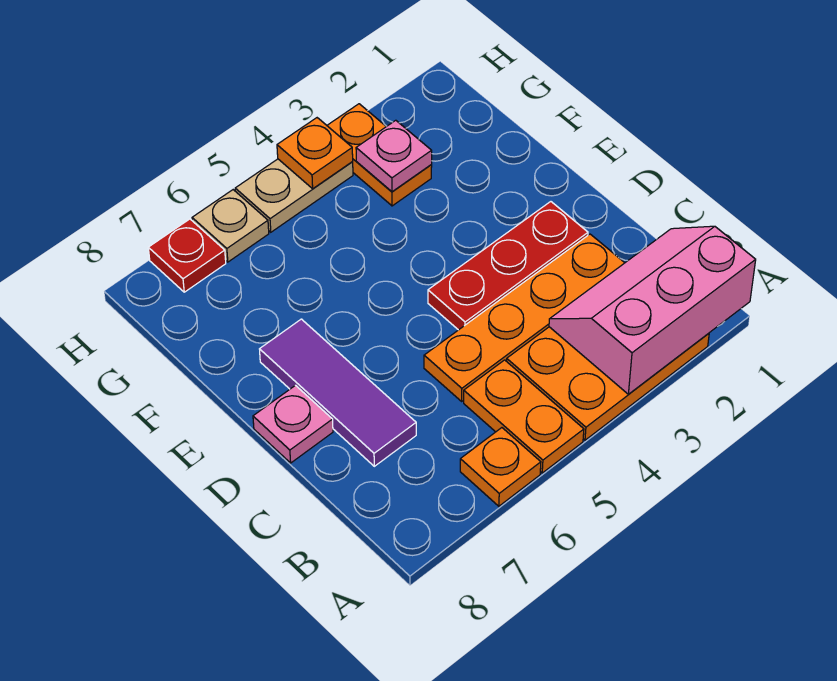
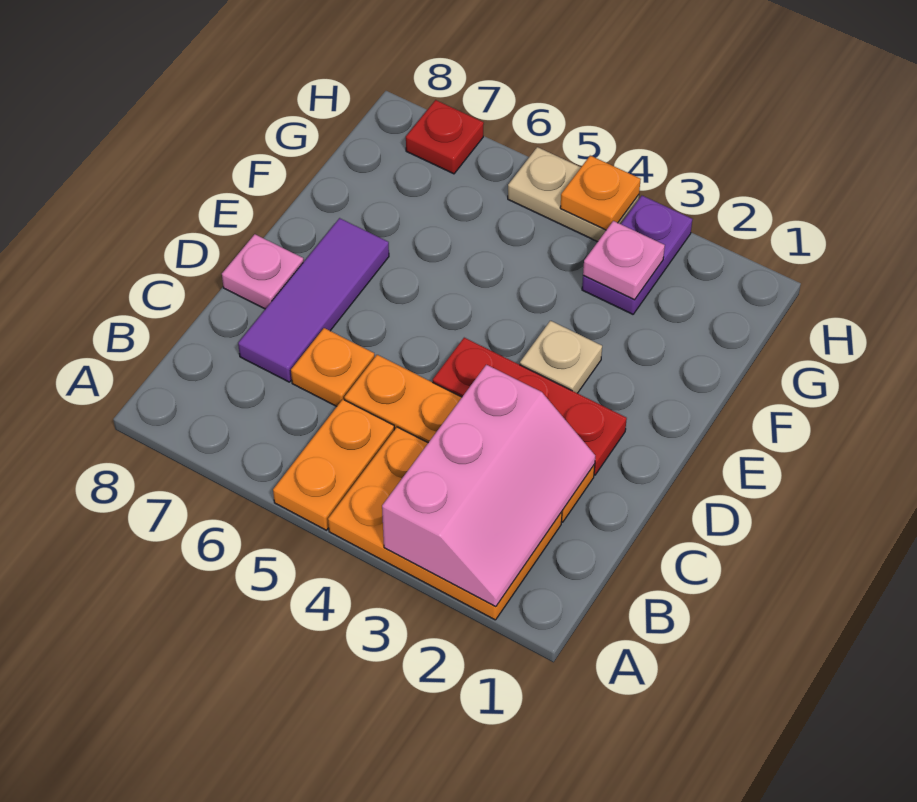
pink 2x3 slope [549,226,756,394] -> pink 2x3 slope turned to [382,365,595,607]
orange 1x1 plate [460,428,541,506] -> orange 1x1 plate moved to [291,328,375,406]
orange 1x2 plate [327,104,432,206] -> purple 1x2 plate [582,196,692,314]
tan 1x1 plate [192,190,269,262] -> tan 1x1 plate moved to [520,321,602,393]

